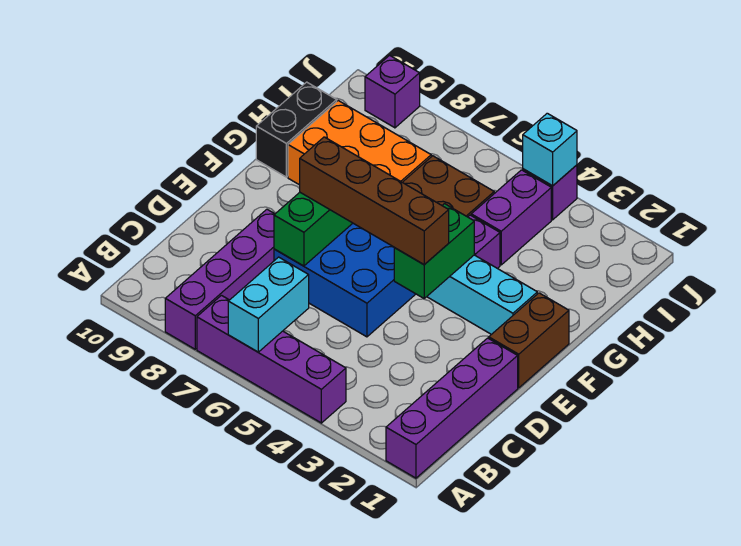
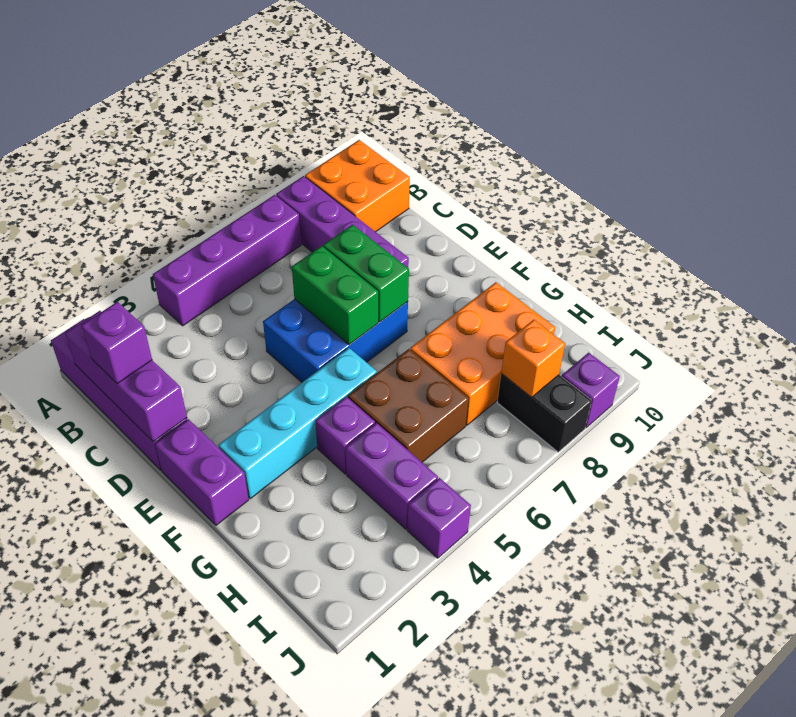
cyan 1x2 brick [228,257,309,352] -> none
none -> orange 2x2 brick [305,140,410,232]
none -> purple 1x3 brick [65,311,187,442]
none -> purple 1x1 brick [81,302,152,384]
brown 1x2 brick [489,293,569,388] -> purple 1x2 brick [155,419,249,525]
green 1x2 brick [394,204,474,298] -> green 1x2 brick moved to [292,246,378,345]
brown 1x4 brick [300,137,449,265] -> none
black 1x2 brick [256,82,337,177] -> black 1x2 brick moved to [497,374,592,452]
none -> orange 1x1 brick [501,320,565,397]
cyan 1x1 brick [523,113,577,186] -> none

